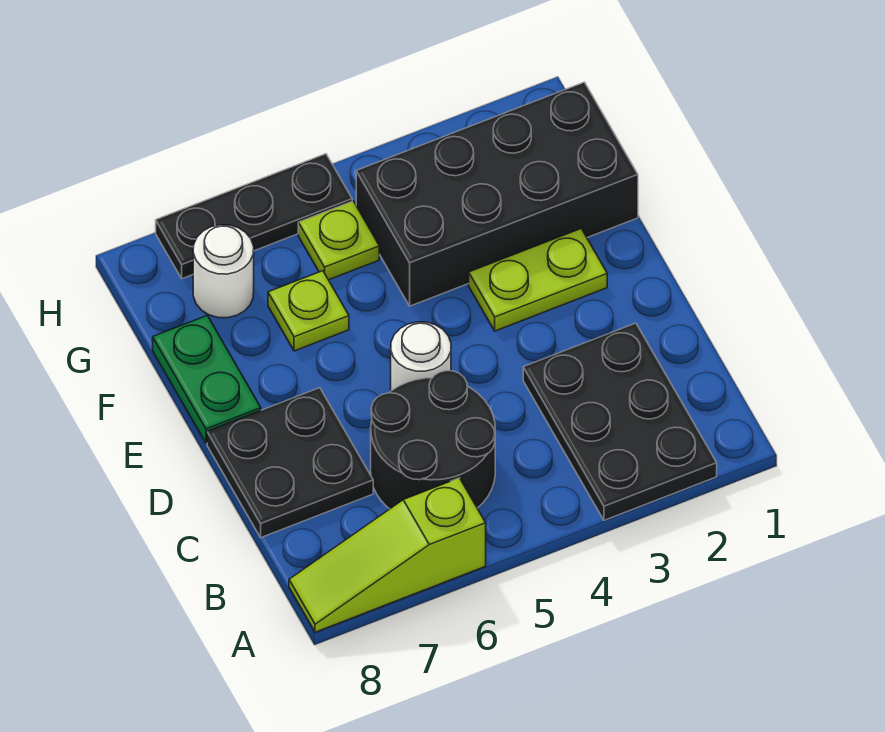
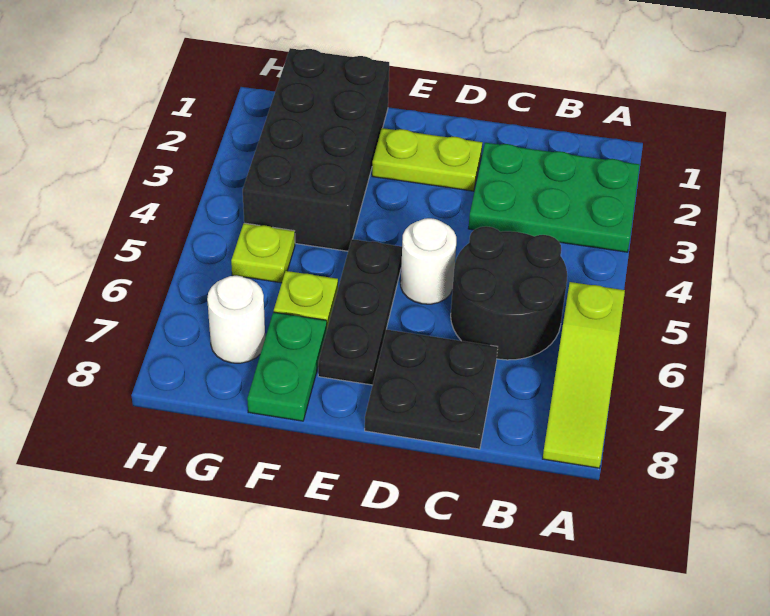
black 2x3 plate [523,323,717,520] -> green 2x3 plate [468,143,640,252]
lime 1x2 plate [469,229,607,331] -> lime 1x2 plate turned to [372,128,482,191]
green 1x2 plate [153,316,261,443] -> green 1x2 plate turned to [247,312,327,421]
black 1x3 plate [156,154,352,279] -> black 1x3 plate moved to [318,239,402,385]

